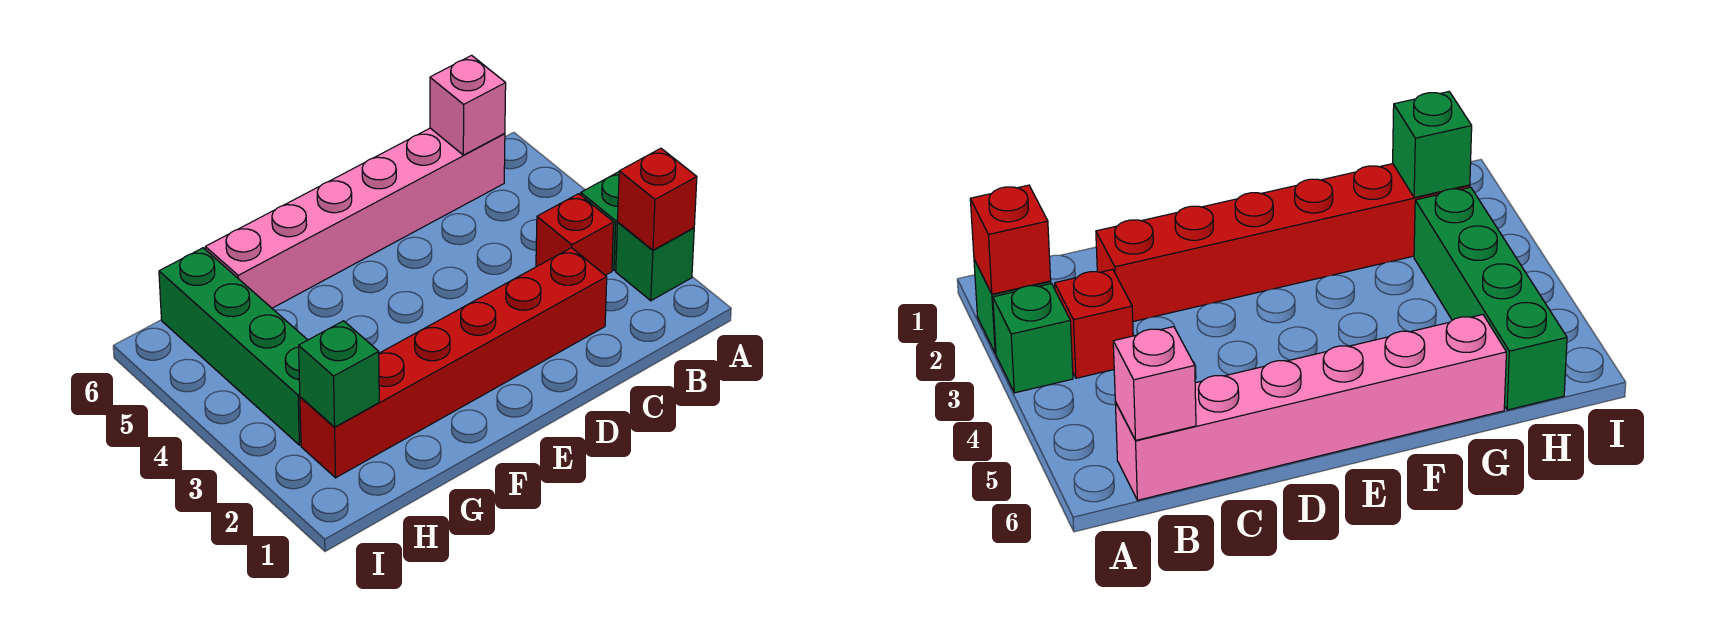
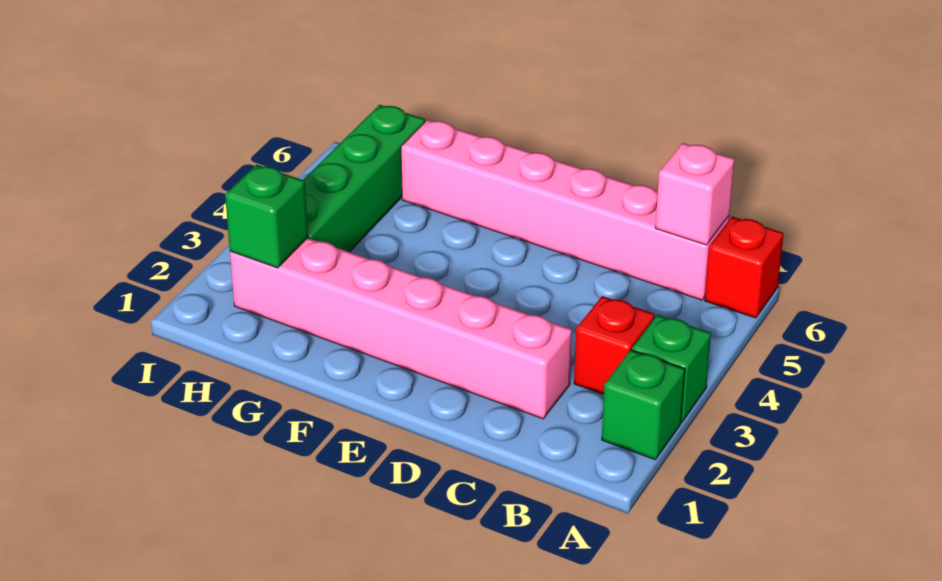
red 1x1 brick [618,148,697,250] -> red 1x1 brick moved to [705,217,784,318]
red 1x6 brick [300,248,607,478] -> pink 1x6 brick [230,238,572,419]

